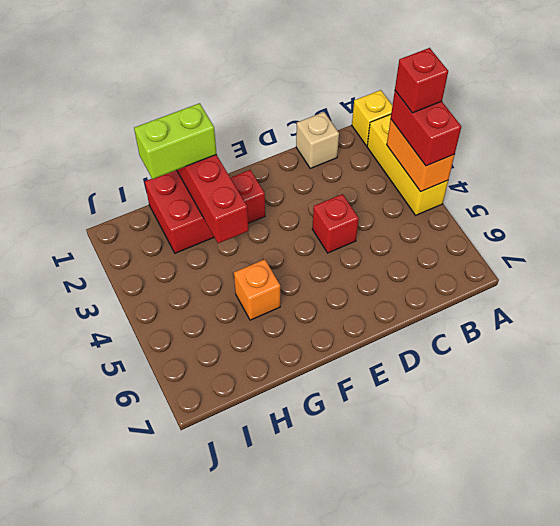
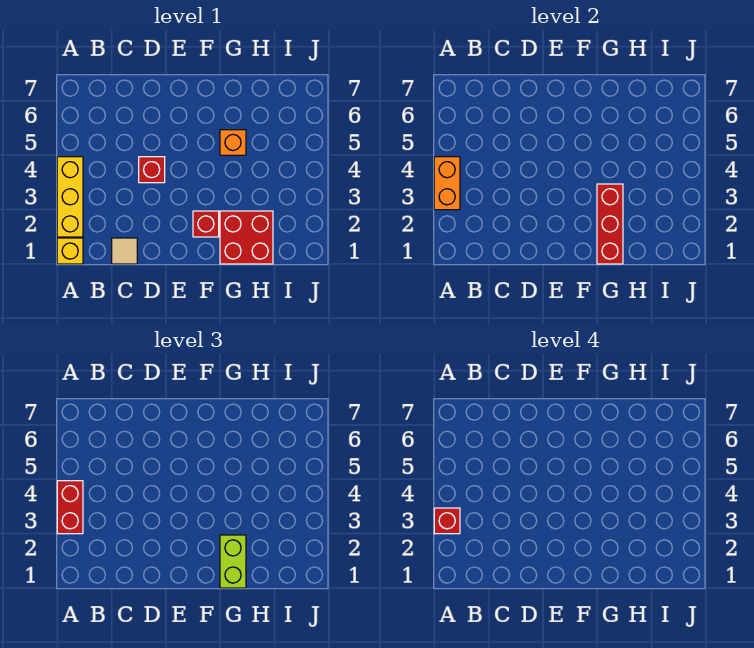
tan 1x1 brick [296,112,339,168] -> tan 1x1 tile [112,238,137,264]
lime 1x2 brick [134,103,217,179] -> lime 1x2 brick turned to [220,535,246,588]

